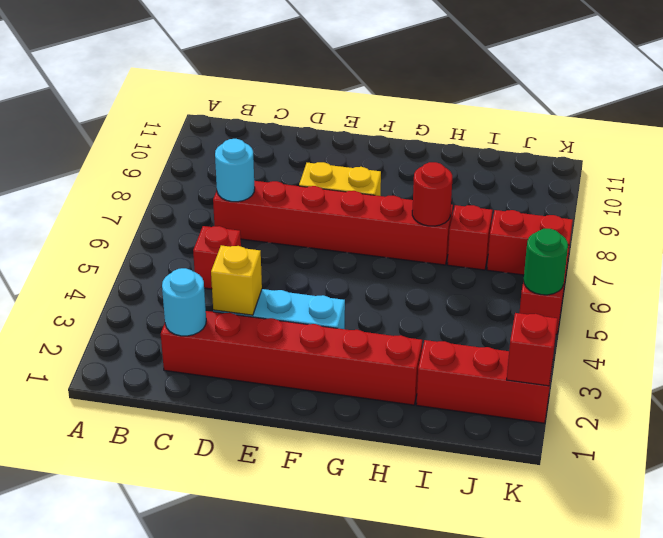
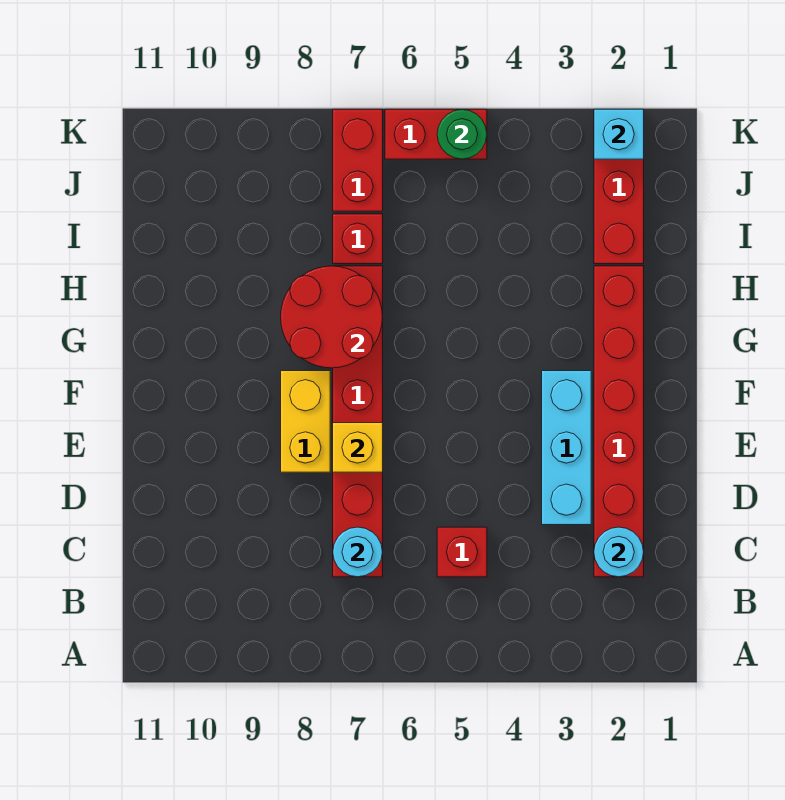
yellow 1x1 brick [211,245,262,315] -> yellow 1x1 brick moved to [333,423,383,472]
red 1x1 round brick [412,162,452,226] -> red 2x2 round brick [281,266,383,368]
red 1x1 brick [507,313,558,386] -> cyan 1x1 brick [594,109,644,159]

